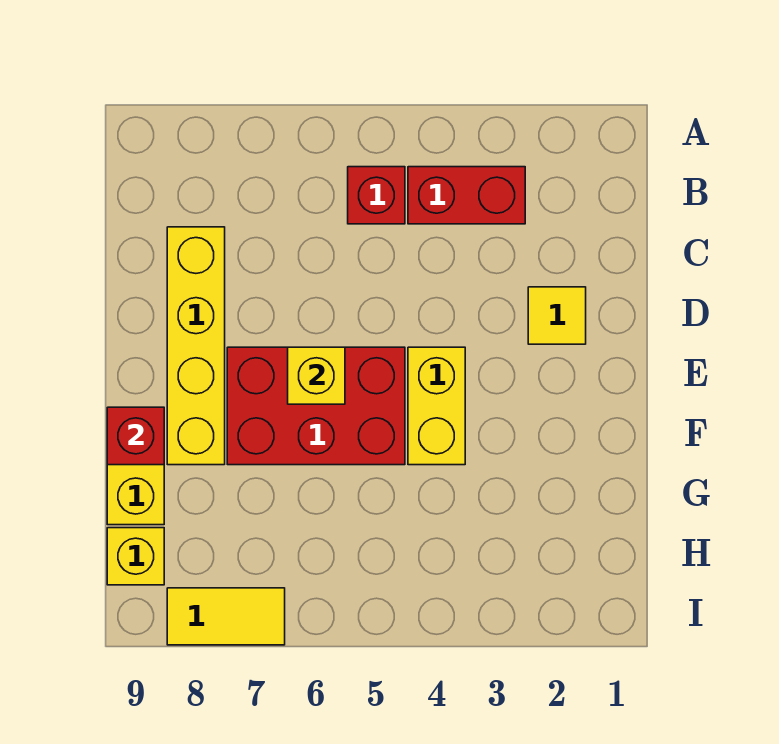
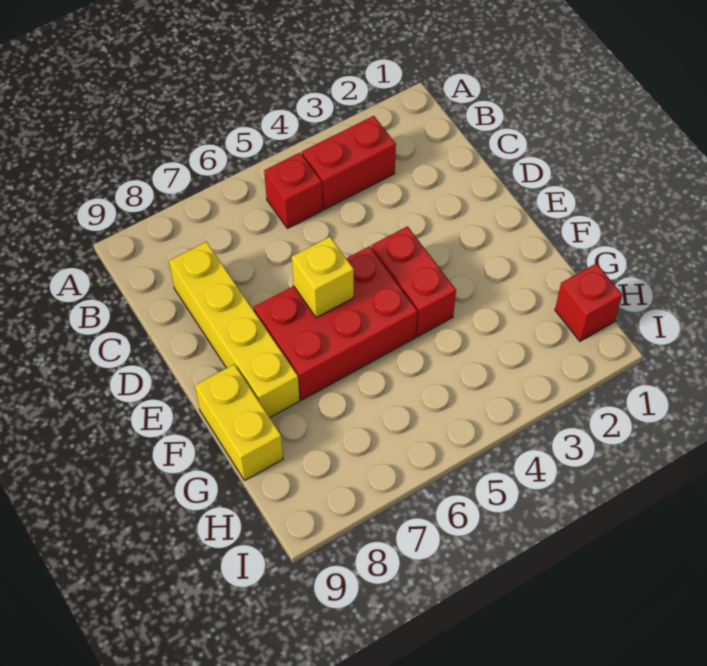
yellow 1x1 tile [528,287,586,344] -> none
yellow 1x2 brick [408,347,465,465] -> red 1x2 brick [371,226,456,337]
red 1x1 brick [107,407,164,465] -> red 1x1 brick moved to [555,263,622,341]
yellow 1x1 brick [107,528,164,585] -> none
yellow 1x2 tile [167,588,285,645] -> none

